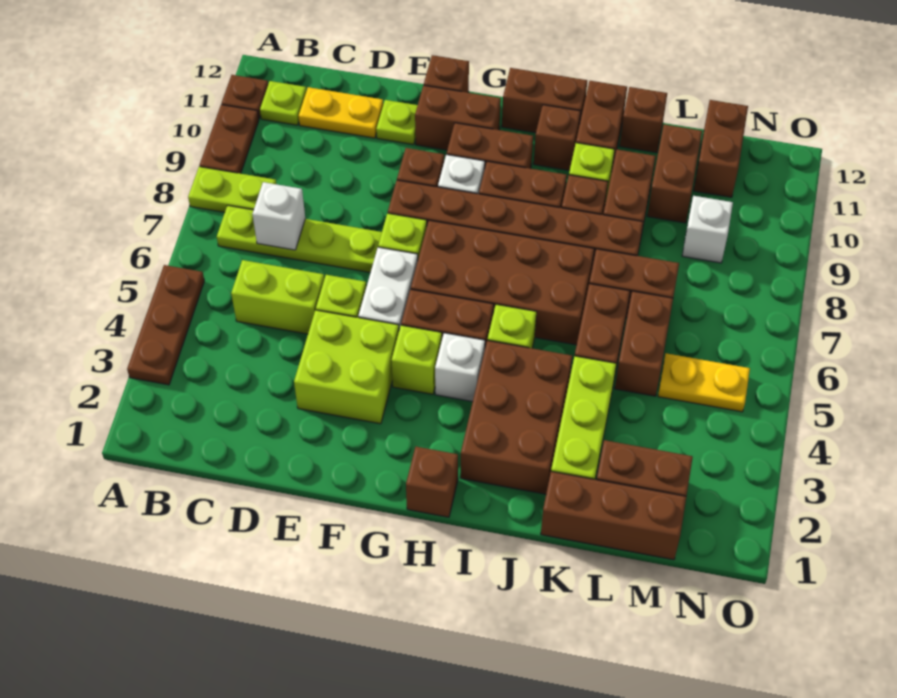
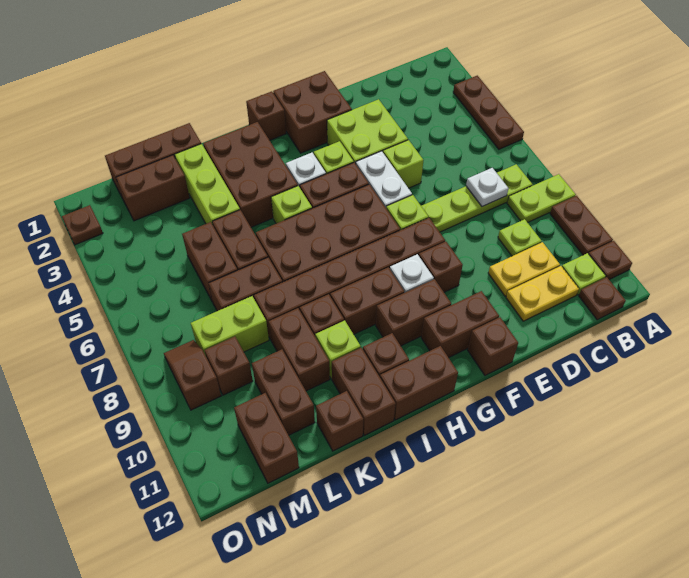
none -> brown 1x1 plate [579,277,626,320]
lime 1x2 brick [231,260,324,334] -> lime 1x2 brick moved to [191,296,269,356]
white 1x1 brick [252,182,305,250] -> white 1x1 plate [466,168,508,206]
lime 1x1 plate [376,100,418,145] -> lime 1x1 plate moved to [498,219,542,256]
none -> brown 2x2 brick [273,71,352,153]
yellow 1x2 plate [658,353,750,412] -> yellow 1x2 plate moved to [488,242,560,296]
white 1x1 brick [682,196,733,263] -> brown 1x1 brick [205,337,253,395]
none -> brown 1x2 slope [164,340,221,410]
none -> brown 1x1 plate [62,205,103,245]

